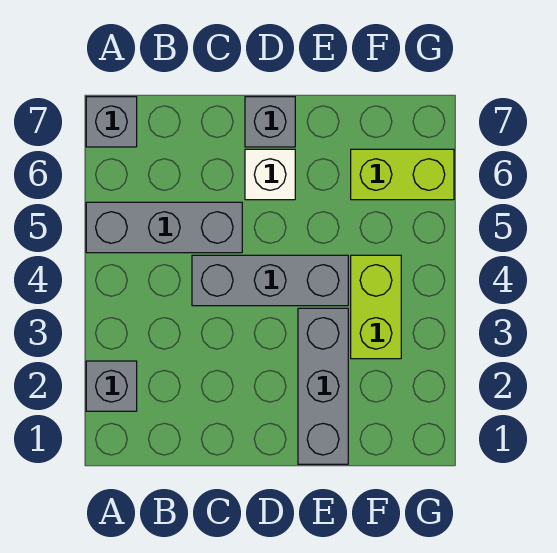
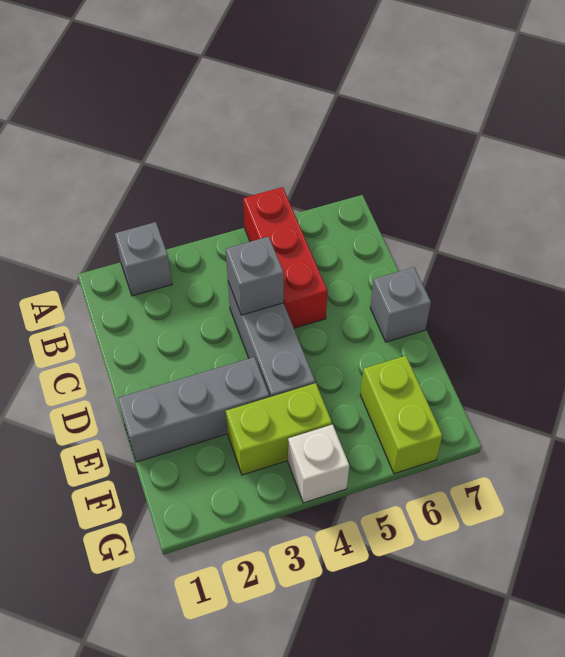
grey 1x3 brick [86,202,242,253] -> red 1x3 brick [243,187,327,328]
grey 1x1 brick [86,97,137,147] -> grey 1x1 brick moved to [226,237,284,315]
white 1x1 brick [245,149,295,200] -> white 1x1 brick moved to [288,425,349,503]

